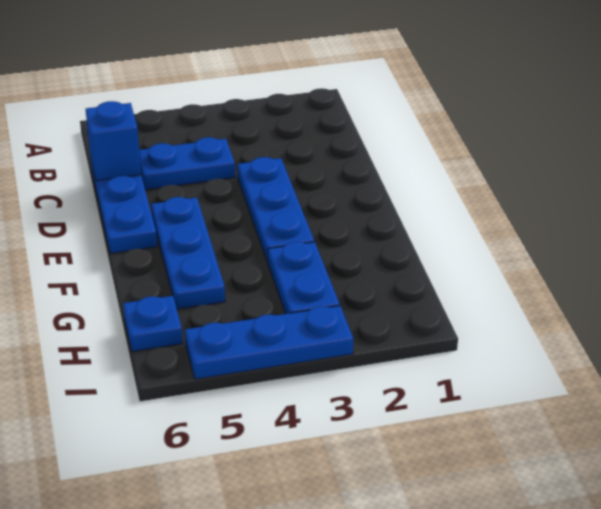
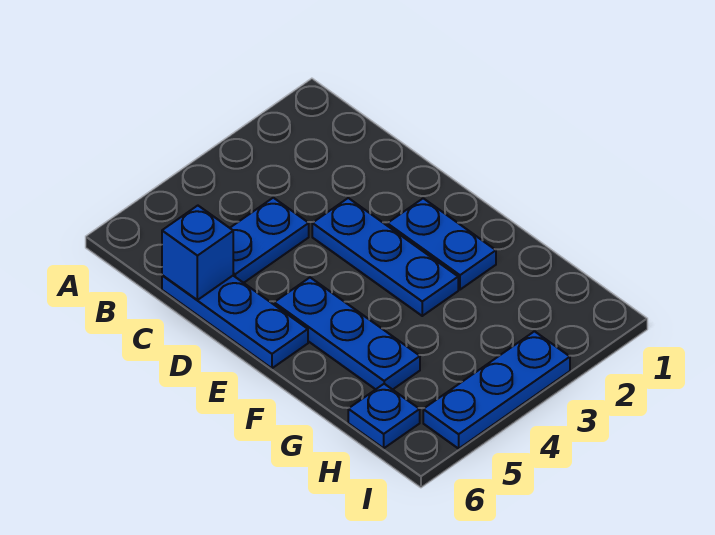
blue 1x2 plate [268,242,340,314] -> blue 1x2 plate moved to [387,198,496,290]

